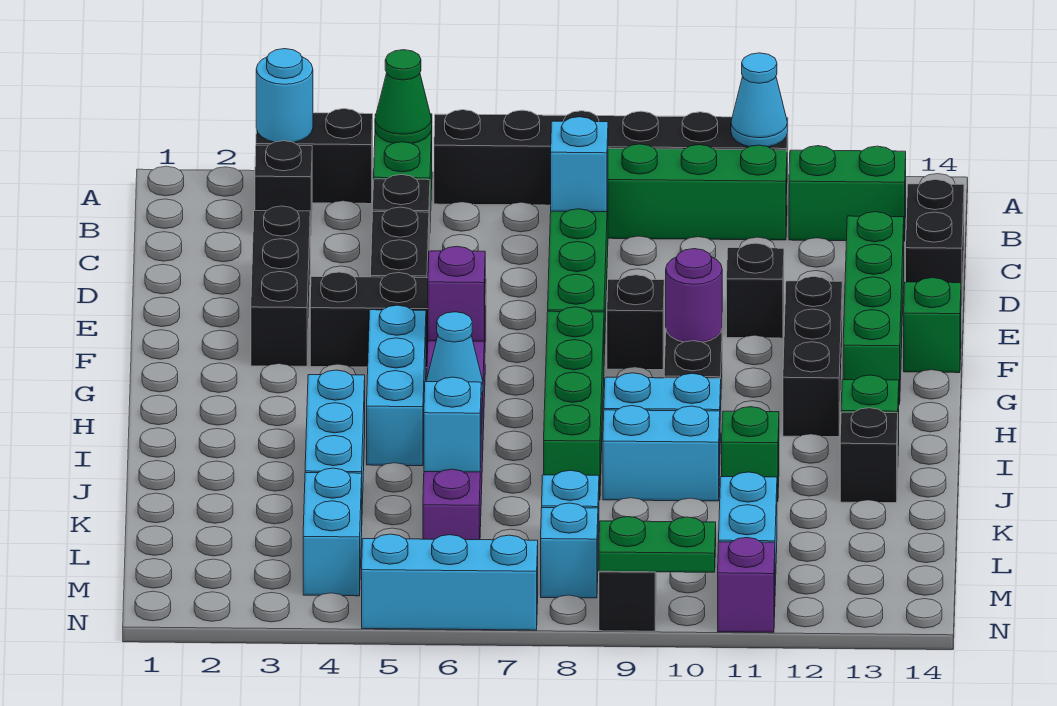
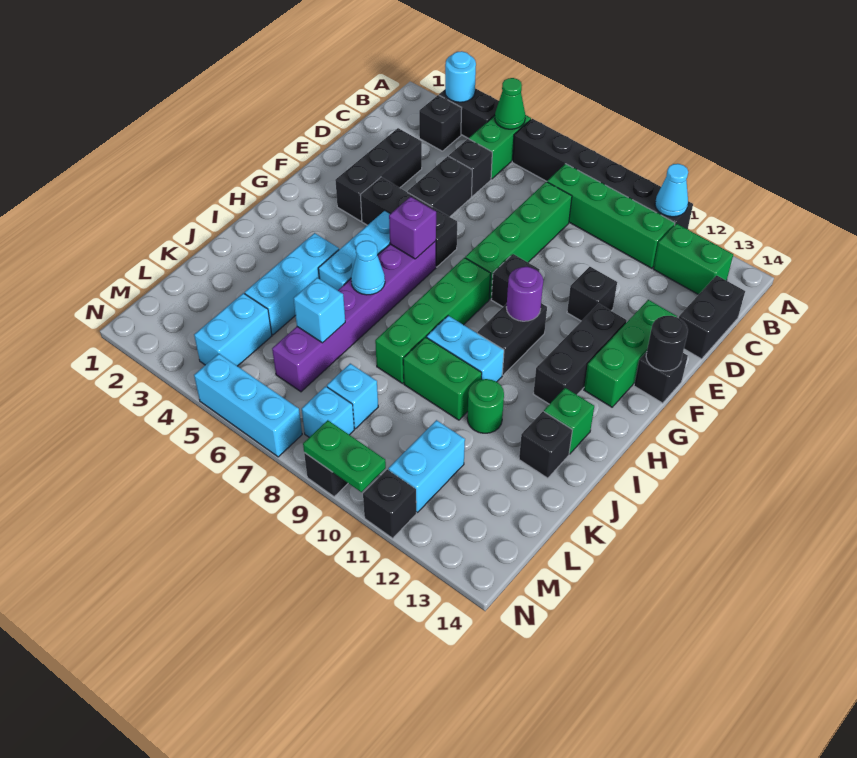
cyan 1x1 brick [551,117,608,212] -> none
green 1x4 brick [843,212,904,404] -> green 1x3 brick [584,300,677,407]
green 1x1 brick [904,278,961,373] -> black 1x1 brick [634,352,688,403]
none -> black 1x1 round brick [646,316,688,371]
cyan 1x2 brick [603,406,720,501] -> green 1x2 brick [403,337,482,420]
green 1x1 brick [722,407,779,502] -> green 1x1 round brick [467,379,504,433]
purple 1x1 brick [718,538,775,632] -> black 1x1 brick [363,469,416,538]

